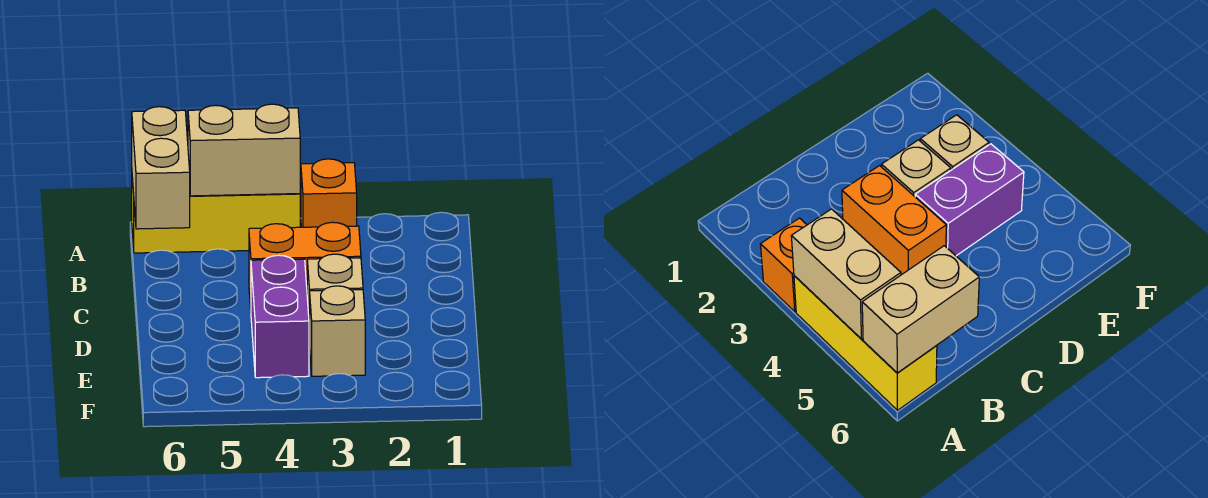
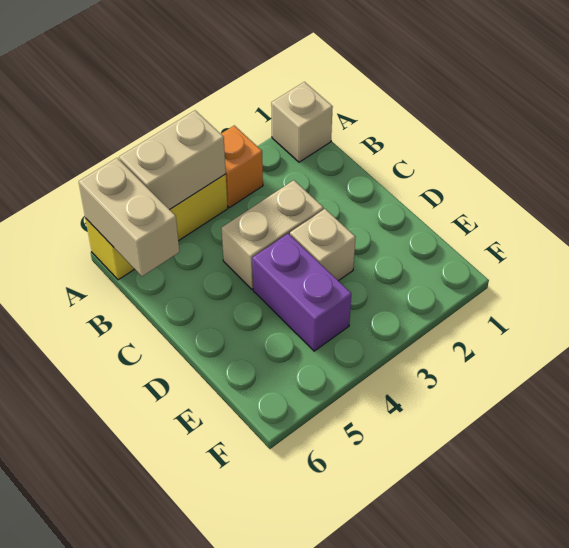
orange 1x2 brick [249,222,361,308] -> tan 1x2 brick [222,180,324,289]
tan 1x1 brick [310,286,365,376] -> tan 1x1 brick moved to [271,82,333,162]

